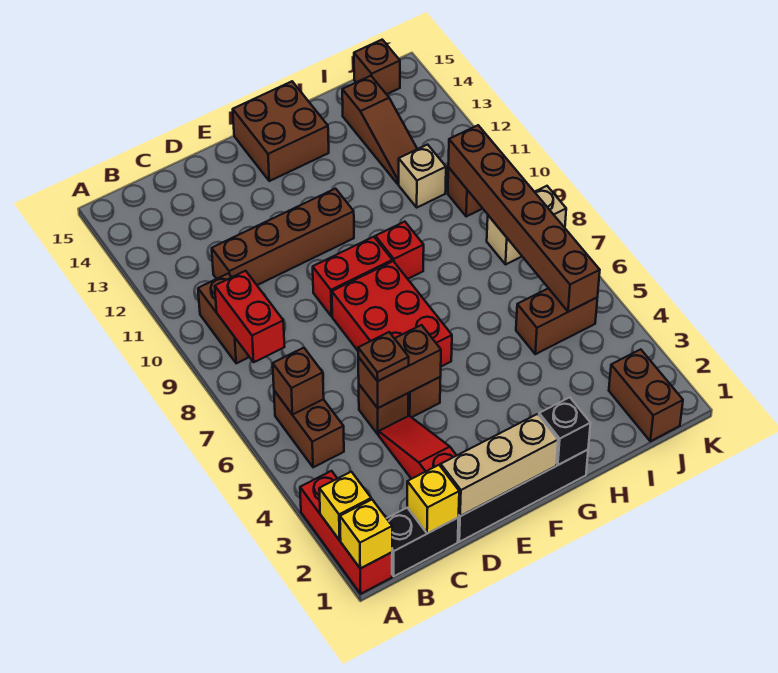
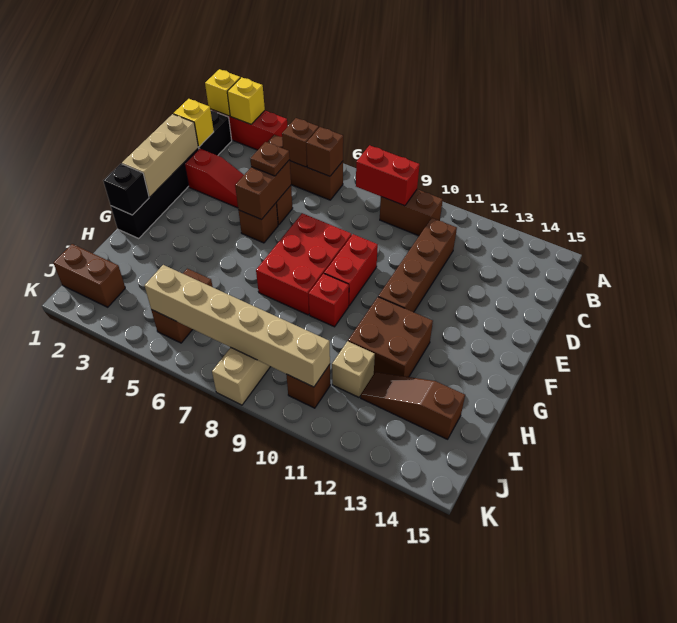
brown 1x2 brick [274,391,344,467] -> brown 1x3 brick [267,135,343,200]
red 2x3 brick [332,261,452,366] -> red 2x3 brick turned to [256,213,352,315]
brown 2x2 brick [233,82,329,181] -> brown 2x2 brick moved to [348,297,433,377]
brown 1x6 brick [448,125,600,312] -> tan 1x6 brick [145,265,330,387]
brown 1x1 brick [354,40,400,94] -> brown 1x1 brick moved to [282,118,319,167]

